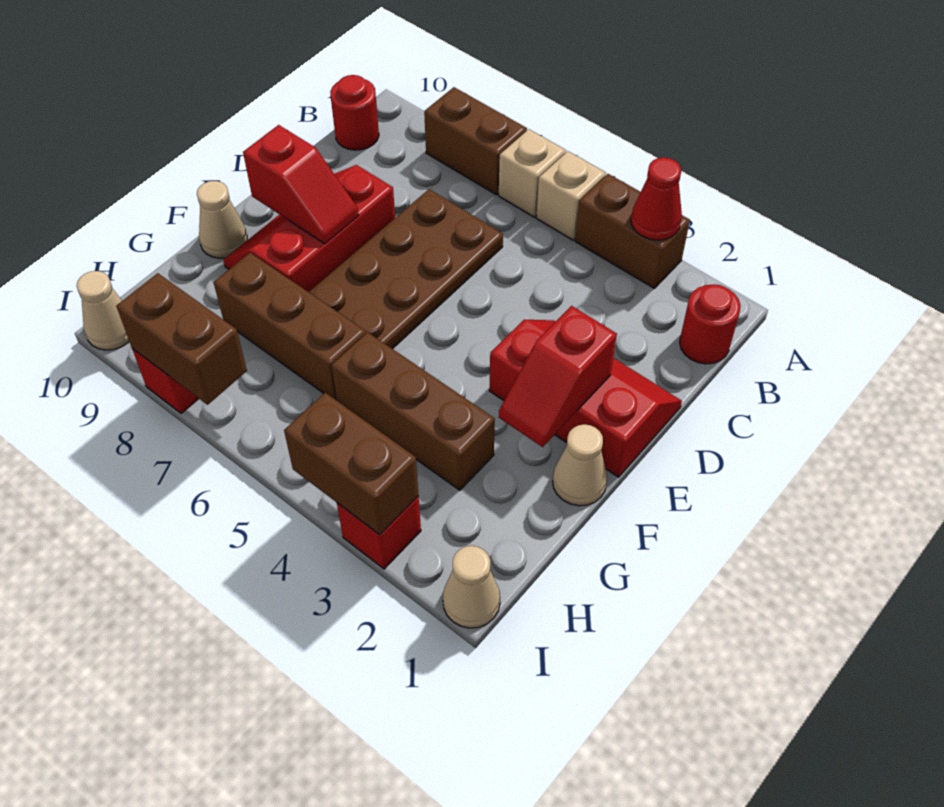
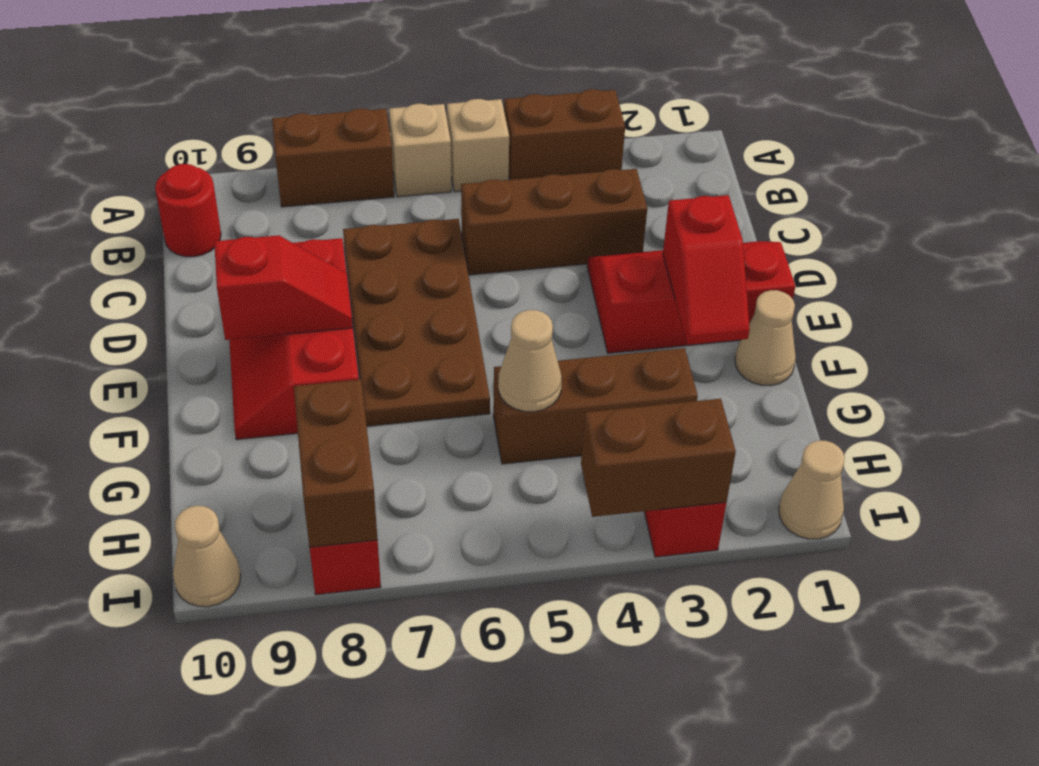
red 1x1 cone [631,157,682,240] -> none
red 1x1 round brick [680,284,741,364] -> none
tan 1x1 cone [197,181,247,258] -> tan 1x1 cone moved to [498,310,562,412]
brown 1x3 brick [214,253,366,400] -> brown 1x3 brick moved to [461,169,647,275]
brown 1x2 brick [116,273,247,405] -> brown 1x2 brick turned to [294,380,378,547]

